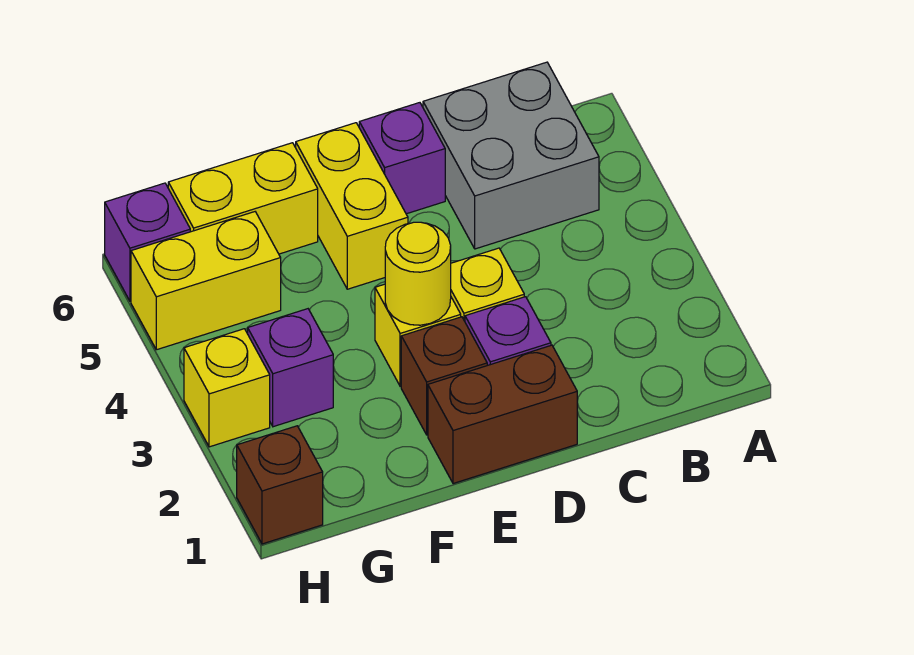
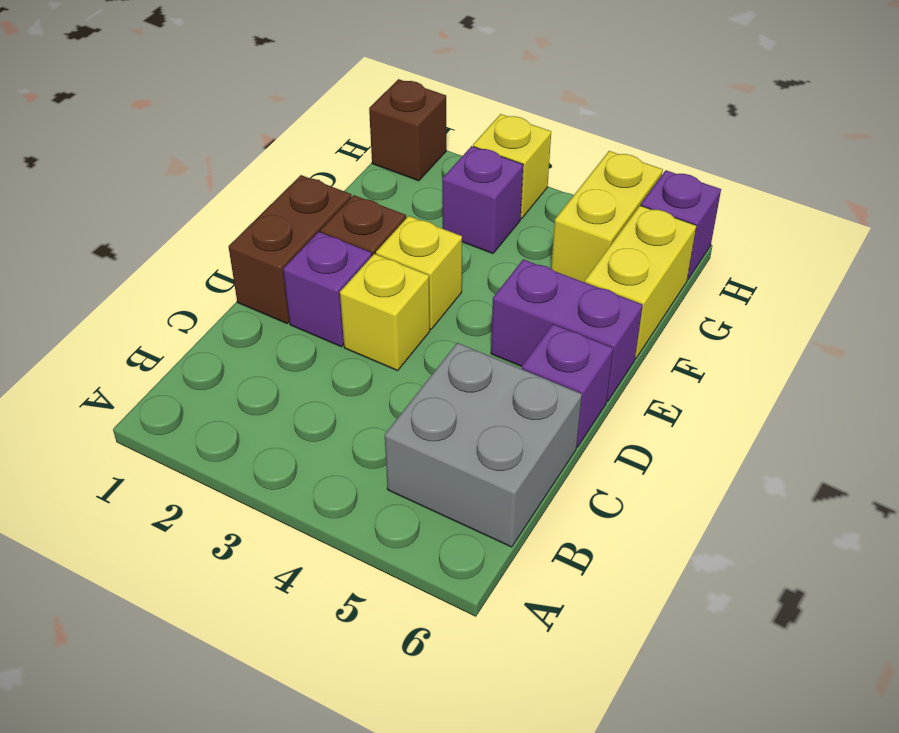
yellow 1x1 round brick [385,222,451,325] -> none
yellow 1x2 brick [296,123,408,289] -> purple 1x2 brick [491,259,643,402]

